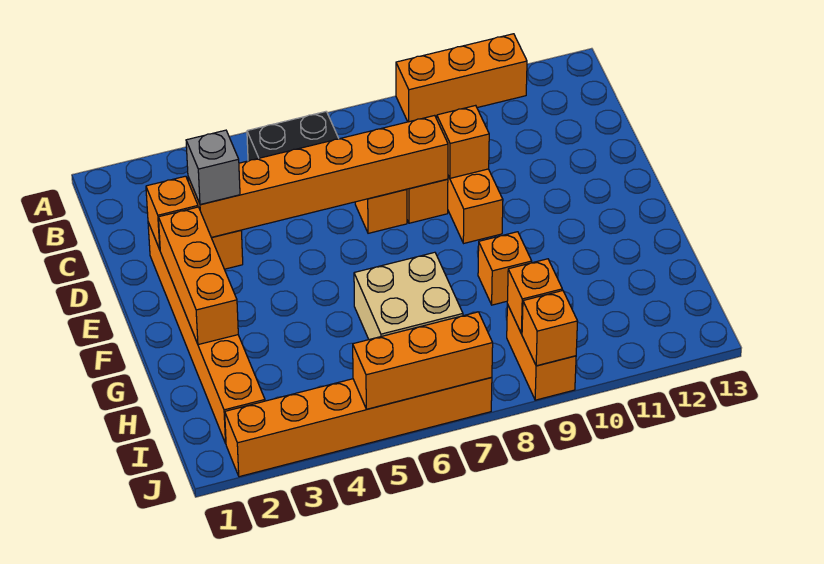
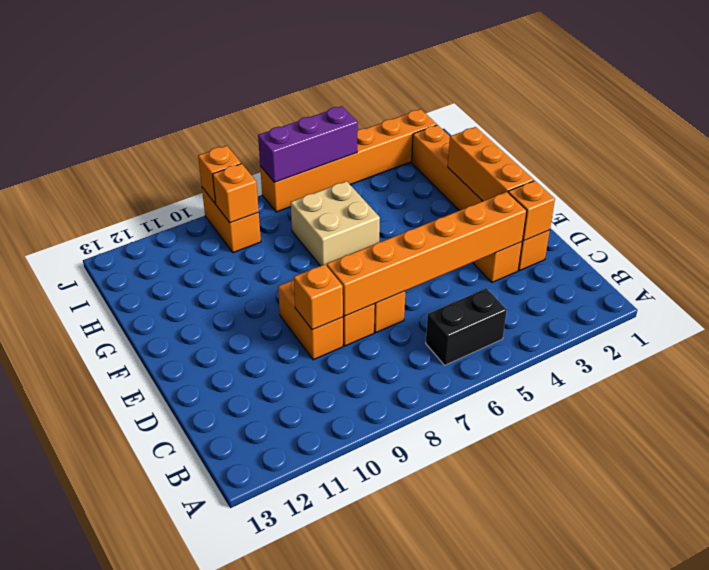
orange 1x3 brick [396,34,527,122] -> none
grey 1x1 brick [186,130,240,204] -> none
orange 1x1 brick [478,232,532,305] -> none
orange 1x3 brick [353,312,493,409] -> purple 1x3 brick [258,106,358,182]

